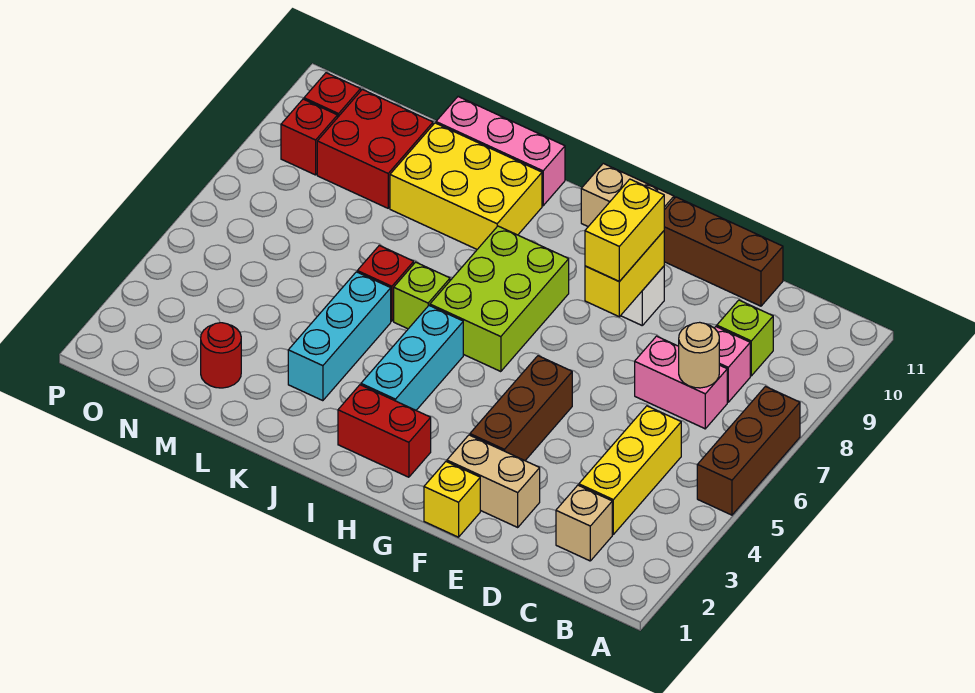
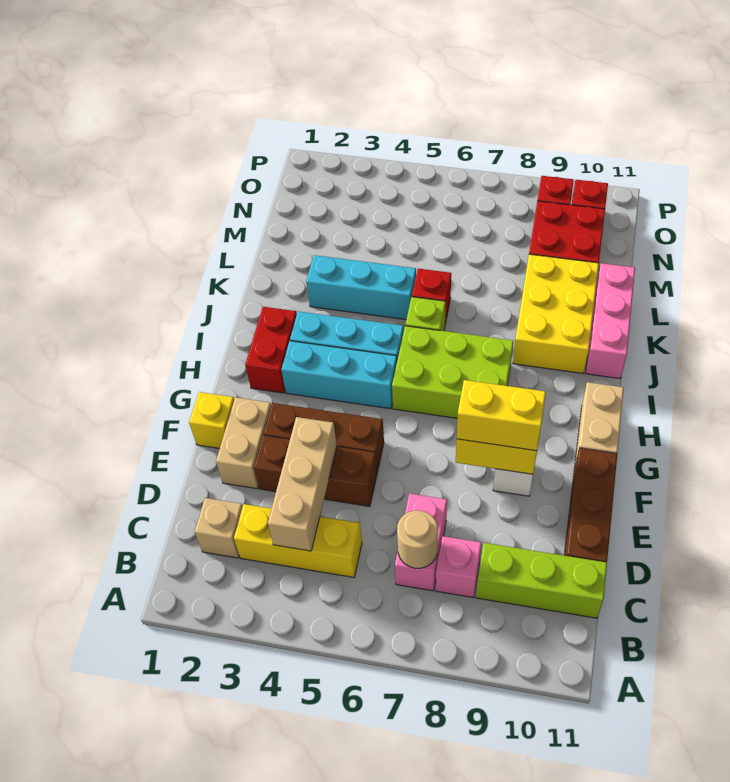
brown 1x3 brick [697,387,800,515] -> brown 1x3 brick moved to [254,435,377,507]
none -> tan 1x3 brick [268,417,337,551]
lime 1x1 brick [717,300,773,376] -> lime 1x3 brick [476,543,607,618]
none -> cyan 1x3 brick [281,341,397,409]
red 1x1 round brick [201,323,241,388] -> none

